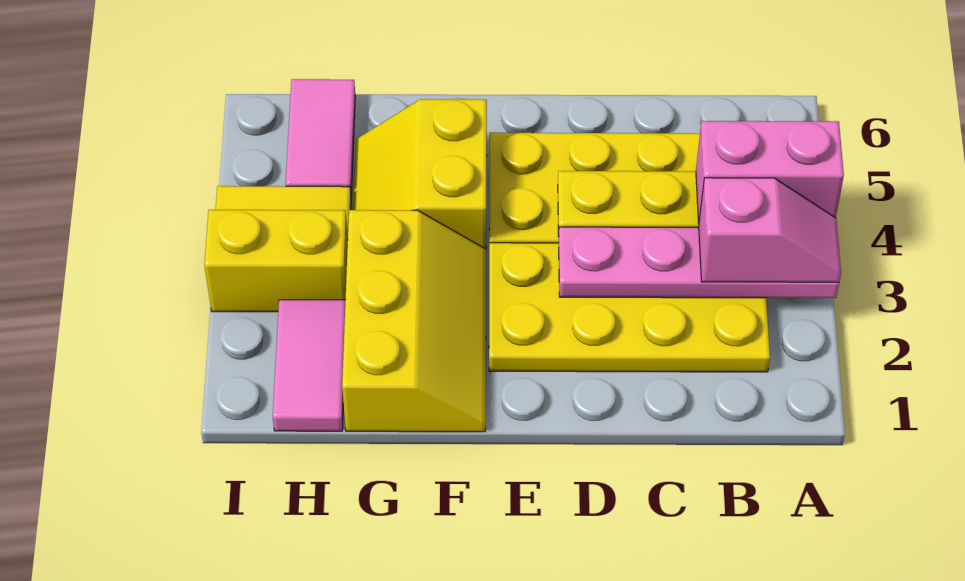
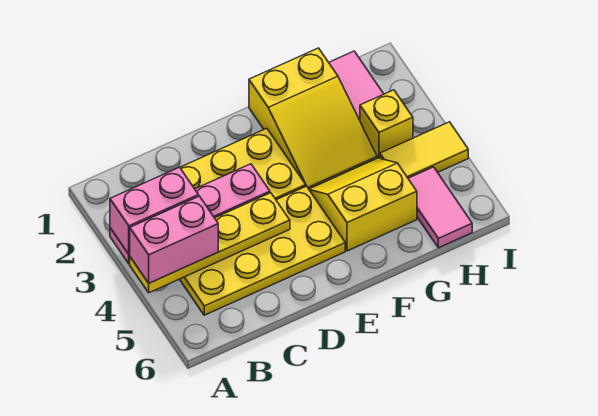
pink 1x2 slope [699,178,841,282] -> pink 1x2 brick [110,167,199,254]
yellow 2x3 slope [342,210,486,432] -> yellow 2x3 slope turned to [249,48,377,189]
yellow 2x2 slope [353,99,487,249] -> yellow 2x2 slope turned to [309,158,417,251]
yellow 1x2 brick [204,210,348,312] -> yellow 1x1 brick [360,90,413,158]

